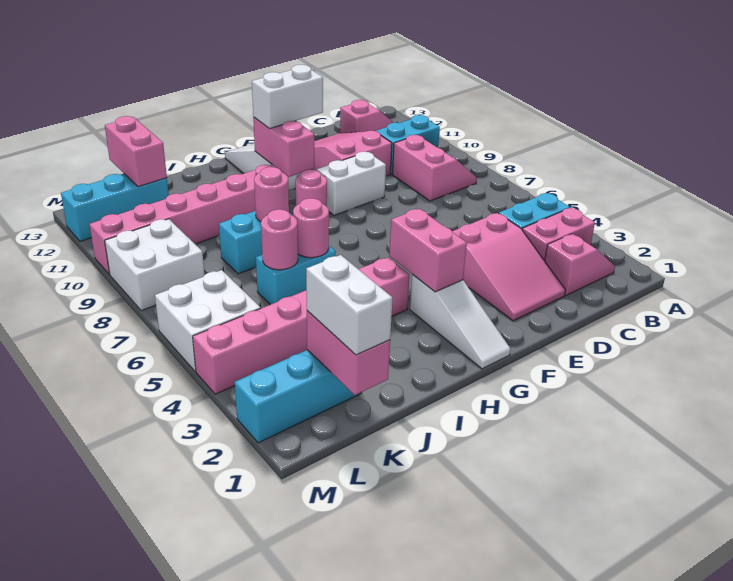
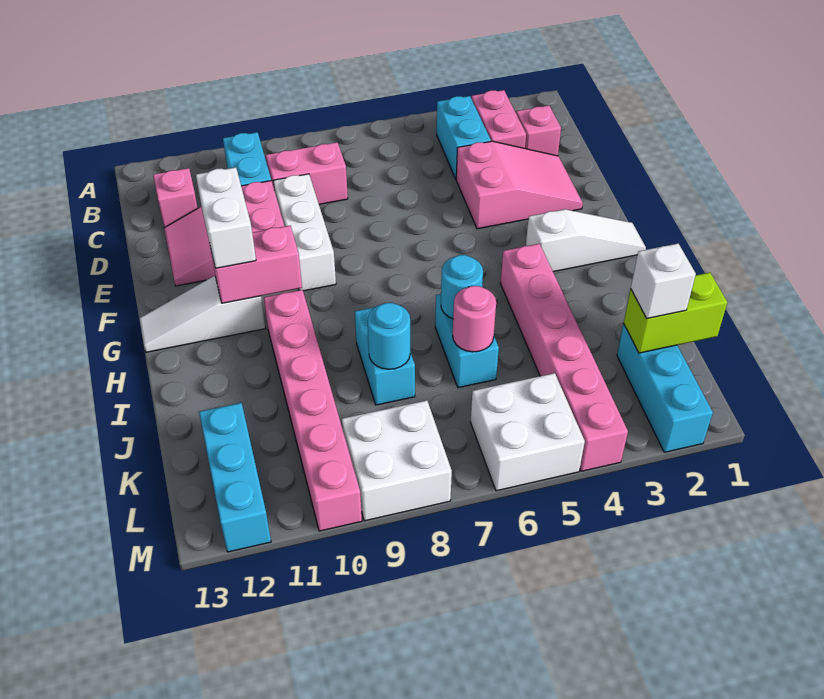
white 1x2 brick [317,152,386,215] -> white 1x3 brick [273,174,336,291]
pink 1x2 brick [389,209,467,292] -> none
pink 1x1 round brick [295,169,327,206] -> none
pink 1x1 round brick [293,198,329,258] -> cyan 1x1 round brick [441,255,483,319]
pink 1x1 round brick [254,167,289,221] -> none
none -> cyan 1x1 round brick [368,303,410,369]
pink 1x2 brick [307,311,390,395] -> lime 1x2 brick [624,273,727,353]
white 1x2 brick [306,255,392,355] -> white 1x1 brick [631,244,696,319]
pink 1x2 brick [105,116,167,187] -> none

